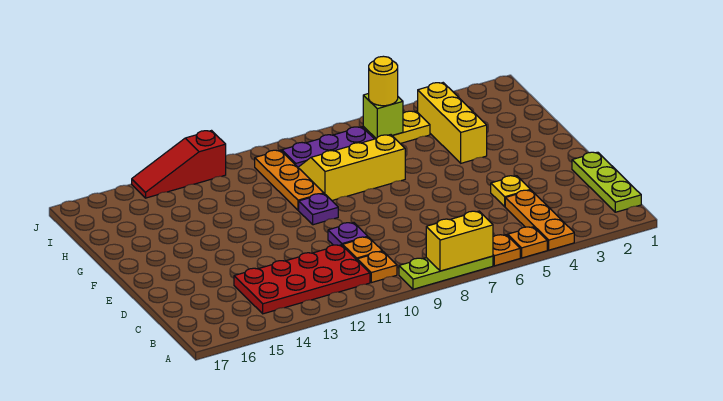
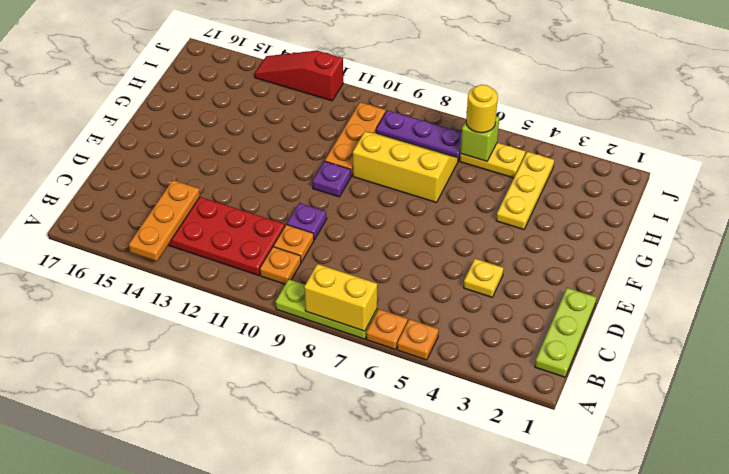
orange 1x3 plate [505,190,574,250] -> orange 1x3 plate moved to [129,180,200,261]
yellow 1x3 brick [418,83,487,163] -> yellow 1x3 plate [496,152,554,230]

